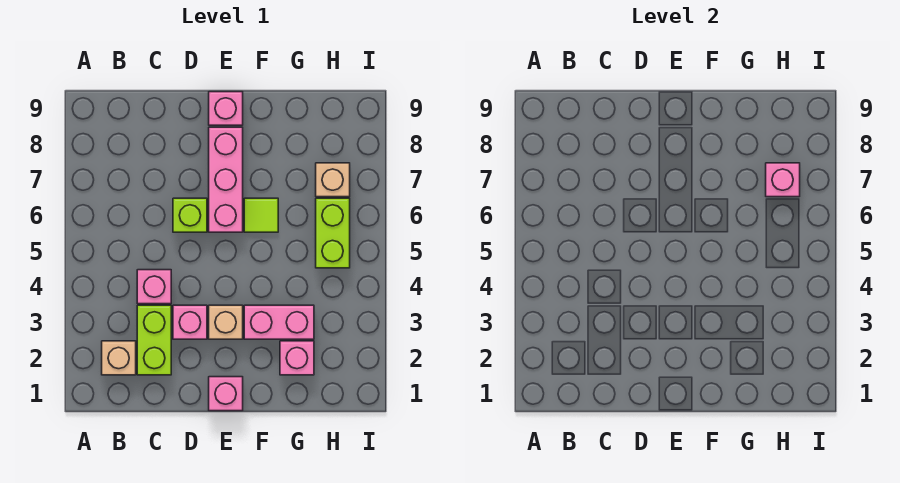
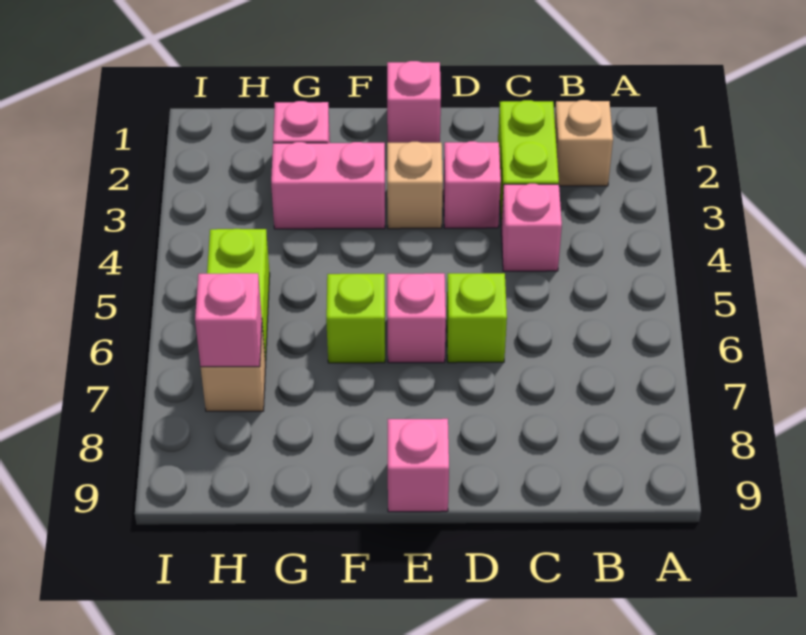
pink 1x3 brick [209,127,243,232] -> pink 1x1 brick [387,273,446,363]
lime 1x1 tile [244,198,278,232] -> lime 1x1 brick [326,274,385,363]

